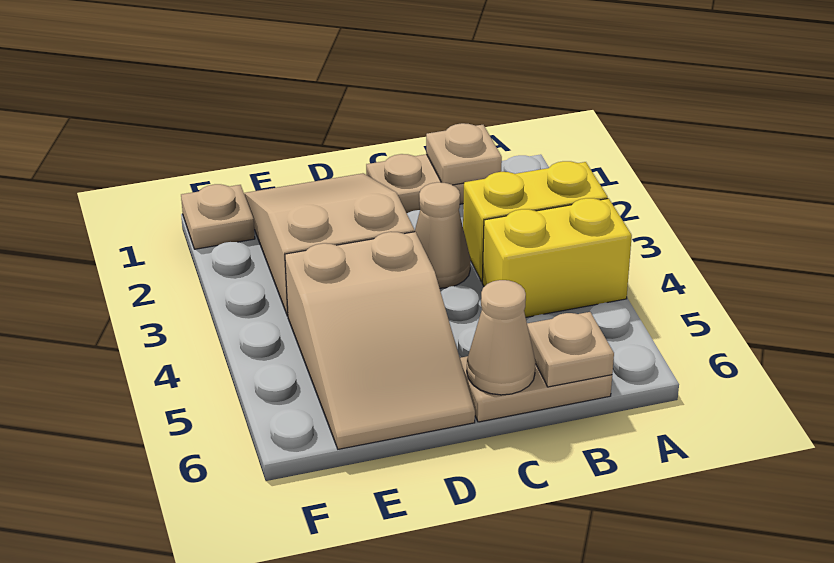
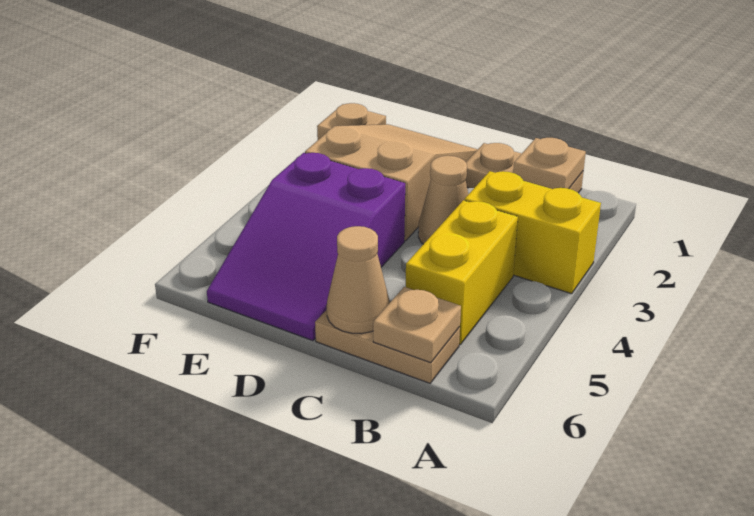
yellow 1x2 brick [482,198,632,317] -> yellow 1x2 brick turned to [406,200,518,345]
tan 2x3 slope [285,232,475,449] -> purple 2x3 slope [207,153,405,341]

